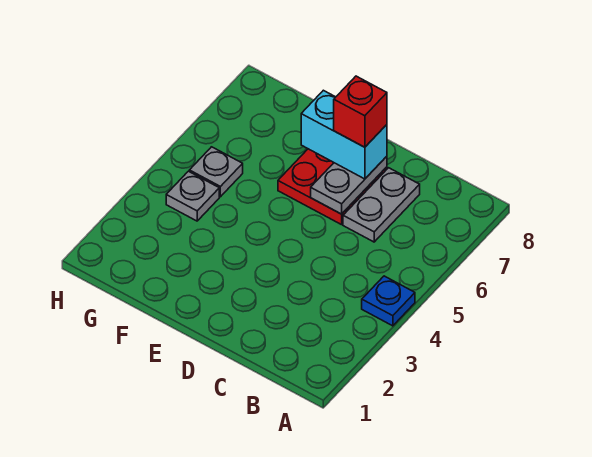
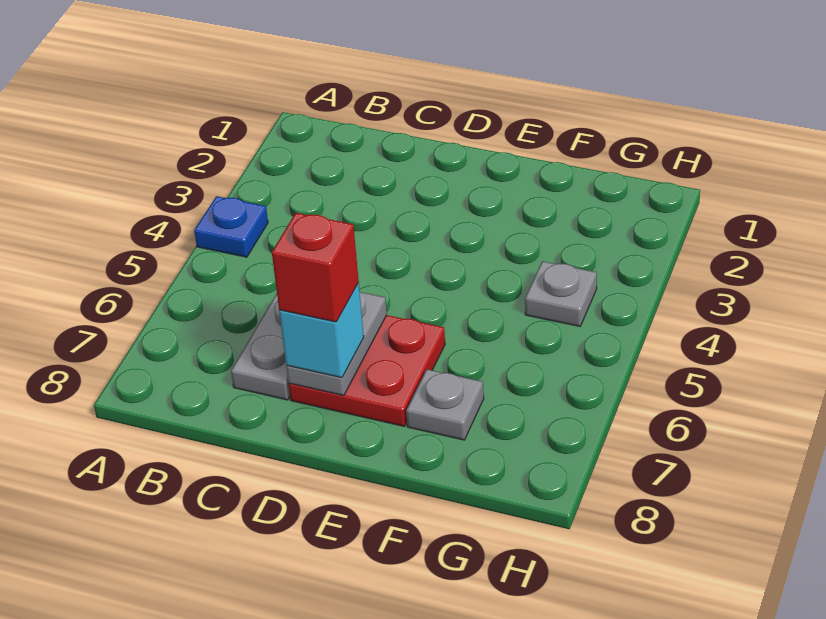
cyan 1x2 brick [301,90,387,179] -> cyan 1x1 brick [279,283,364,378]
grey 1x1 plate [189,147,243,197] -> grey 1x1 plate moved to [406,369,484,440]

